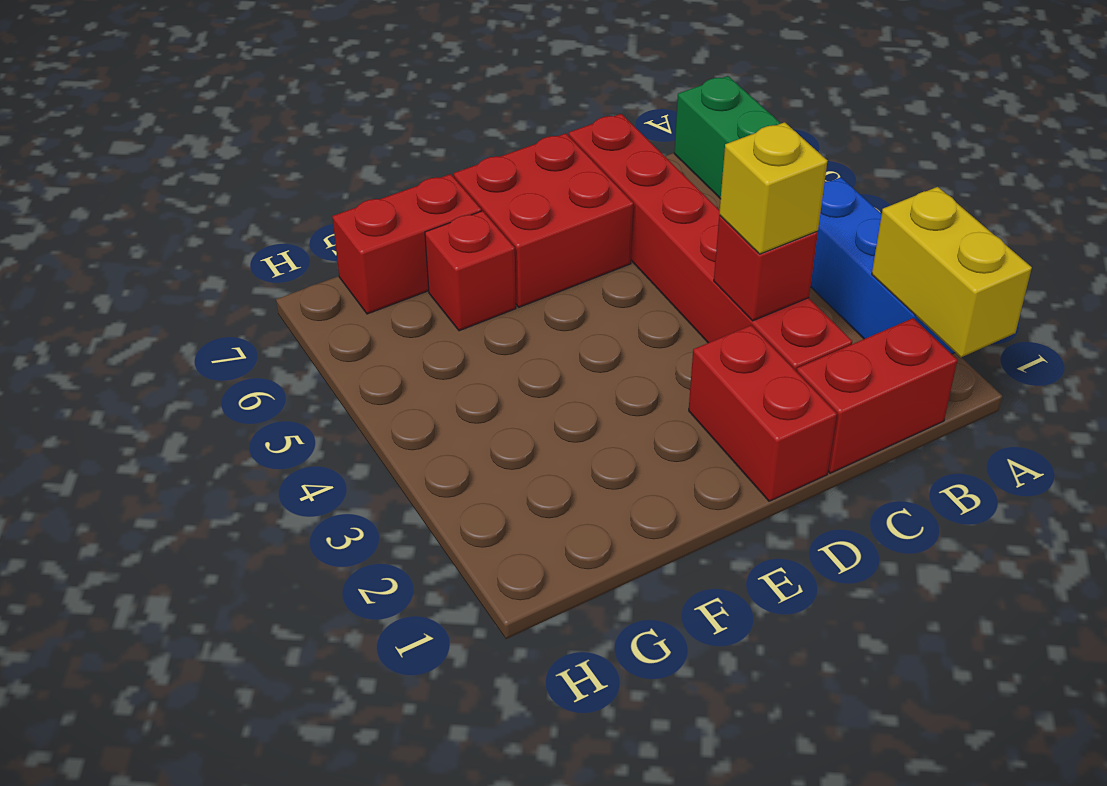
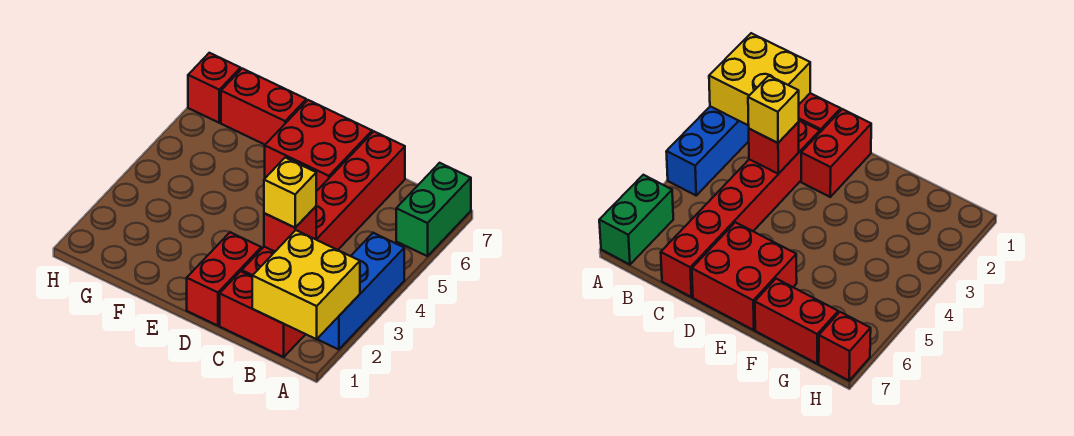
yellow 1x2 brick [872,187,1032,357] -> yellow 2x2 brick [252,230,360,339]
red 1x1 brick [425,211,516,331] -> red 1x1 brick moved to [188,53,241,123]

